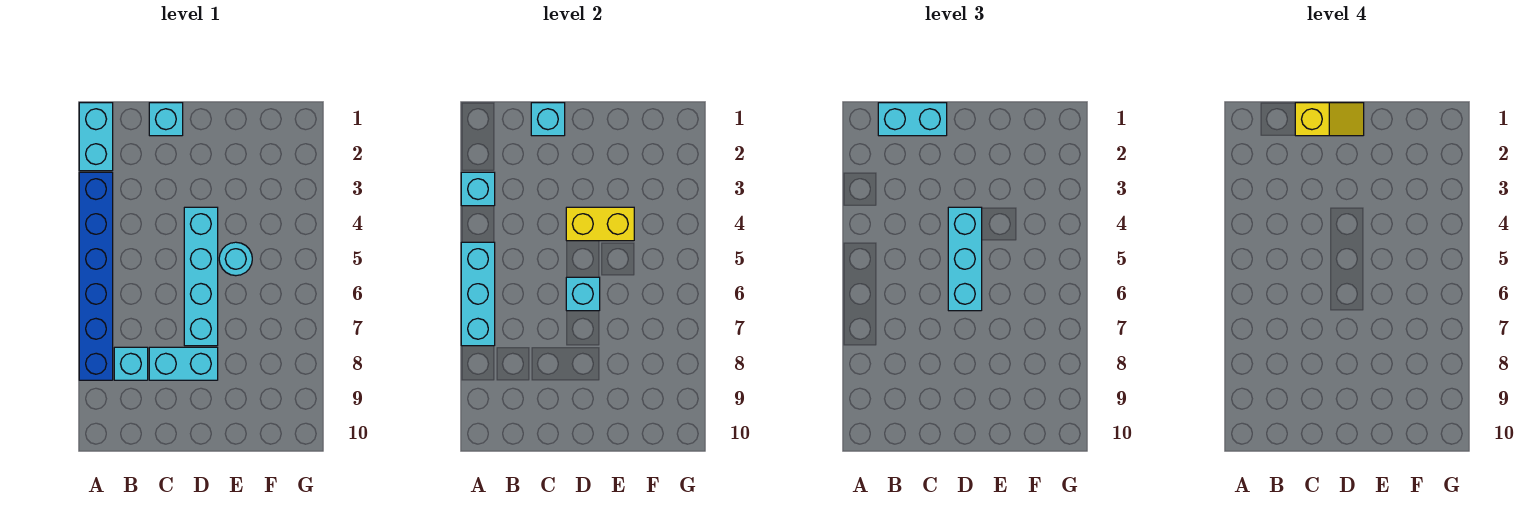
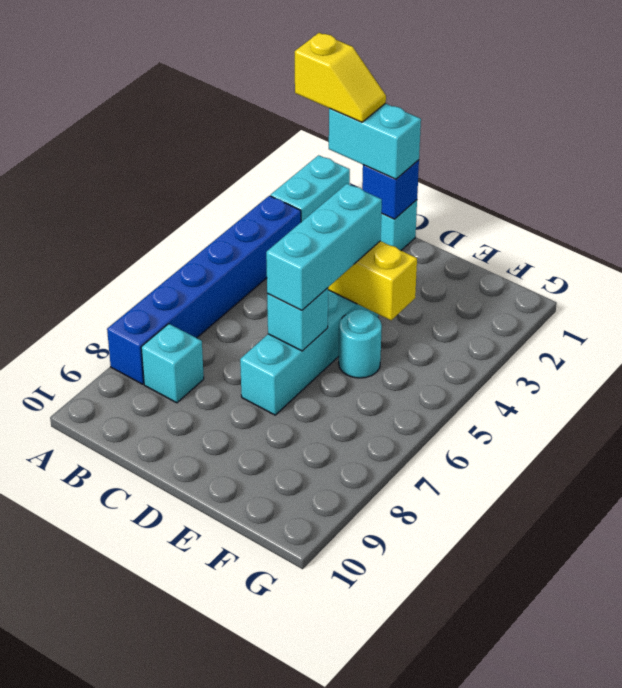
cyan 1x1 brick [461,172,495,206] -> none
cyan 1x3 brick [461,242,495,346] -> none
cyan 1x1 brick [531,103,565,136] -> blue 1x1 brick [362,160,419,219]
yellow 1x2 slope [1295,103,1364,136] -> yellow 1x2 slope moved to [295,33,386,122]
cyan 1x2 brick [149,347,218,380] -> none

